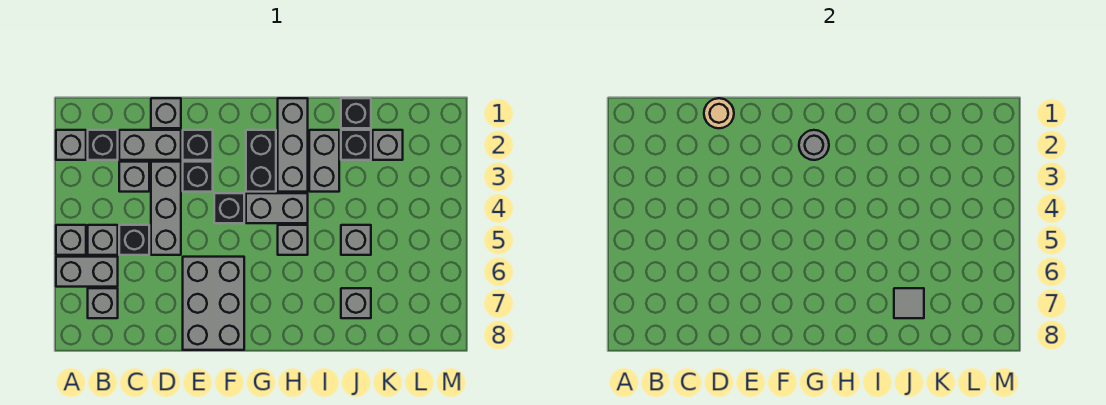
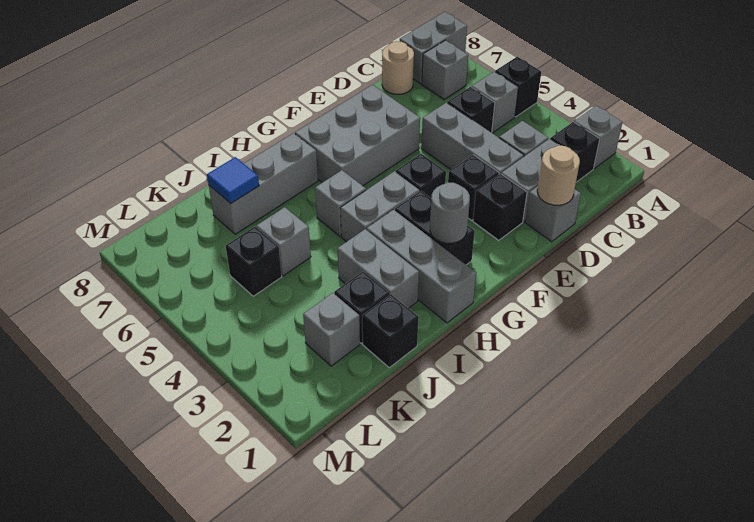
grey 1x1 brick [56,225,86,255] -> black 1x1 brick [495,57,541,117]
grey 1x2 brick [56,257,118,287] -> grey 1x2 brick moved to [400,12,467,84]
none -> tan 1x1 round brick [382,41,414,94]
grey 2x3 brick [183,257,244,350] -> grey 2x3 brick turned to [295,85,420,186]
grey 1x1 brick [341,288,371,318] -> grey 1x3 brick [209,133,318,234]
grey 1x1 tile [894,288,924,318] -> blue 1x1 tile [207,157,259,203]
none -> black 1x1 brick [226,227,282,296]

